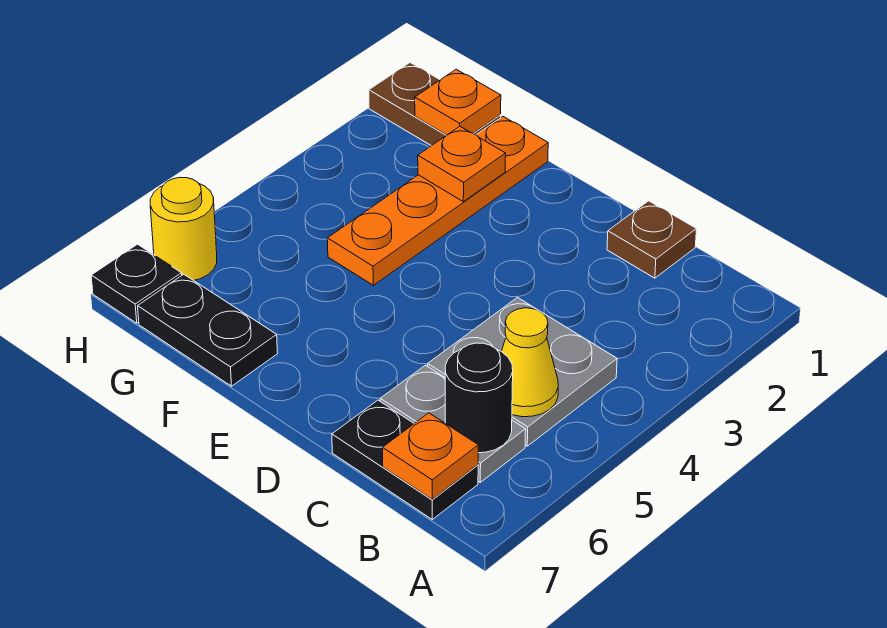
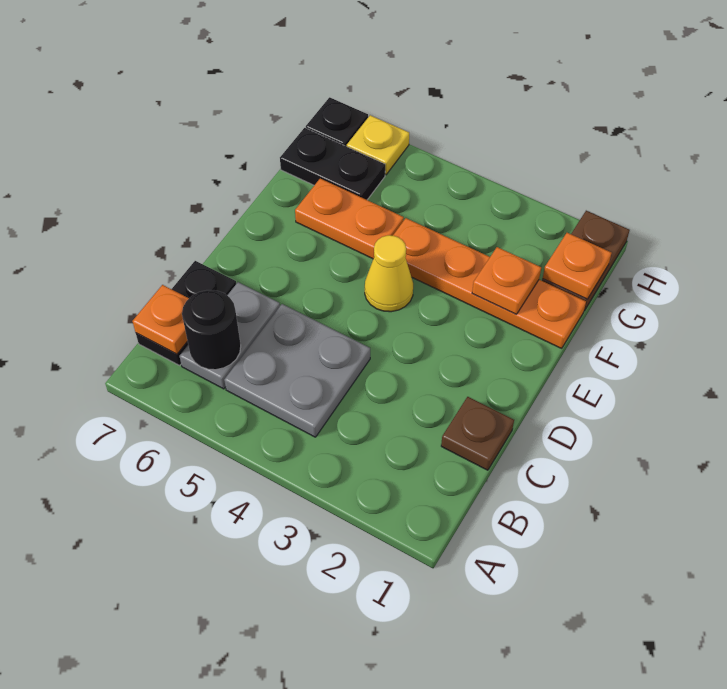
yellow 1x1 cone [502,308,558,417] -> yellow 1x1 cone moved to [365,235,413,312]
none -> orange 1x2 plate [295,179,404,259]
black 1x2 plate [138,274,278,386] -> black 1x2 plate turned to [280,128,385,200]
yellow 1x1 round brick [150,178,217,280] -> yellow 1x1 plate [347,115,409,175]

